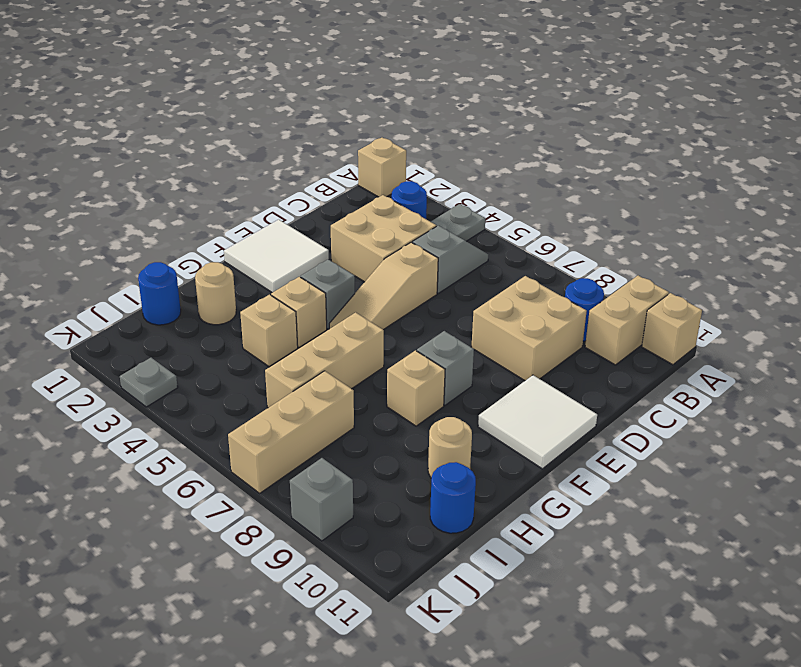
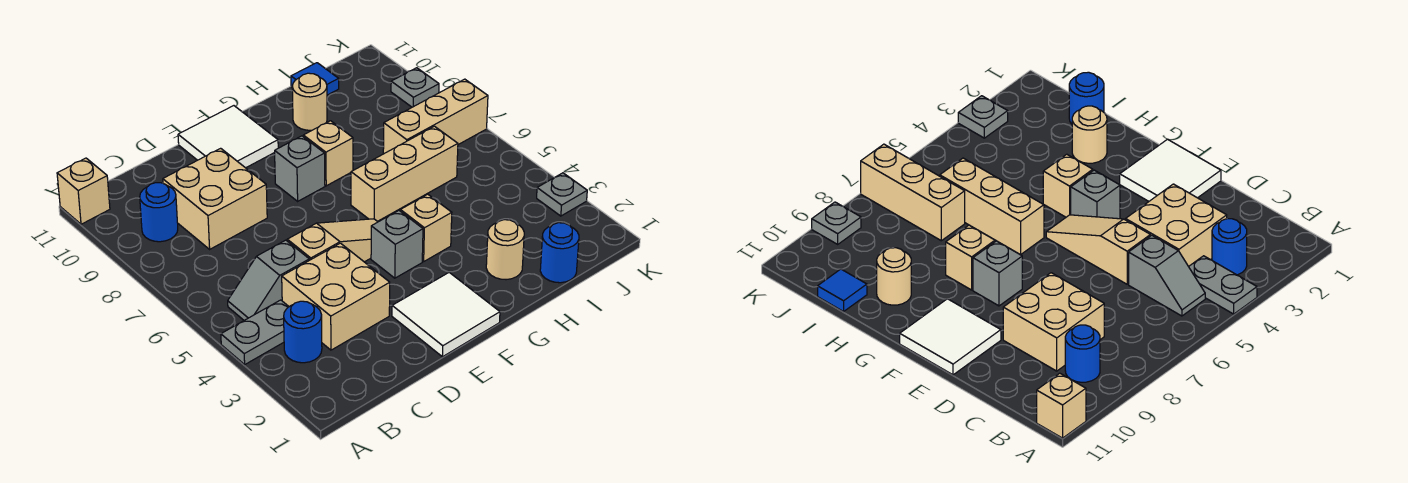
tan 1x1 brick [358,138,406,197] -> none
tan 1x2 brick [585,276,669,365] -> none
tan 1x1 brick [240,295,298,367] -> none
blue 1x1 round brick [430,462,476,533] -> blue 1x1 tile [291,63,339,95]
grey 1x1 brick [290,458,353,541] -> grey 1x1 plate [391,68,439,107]

